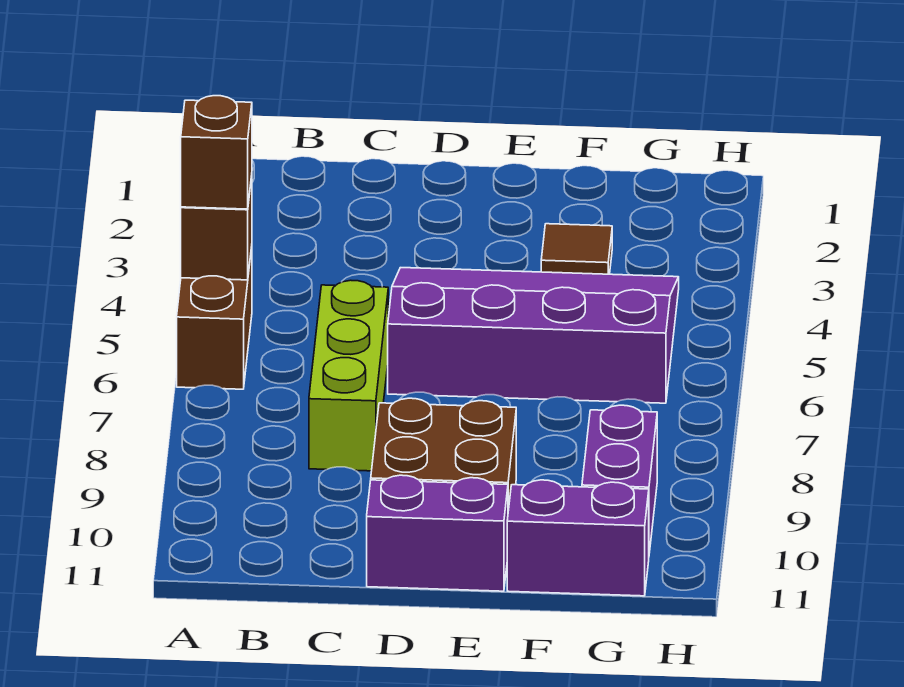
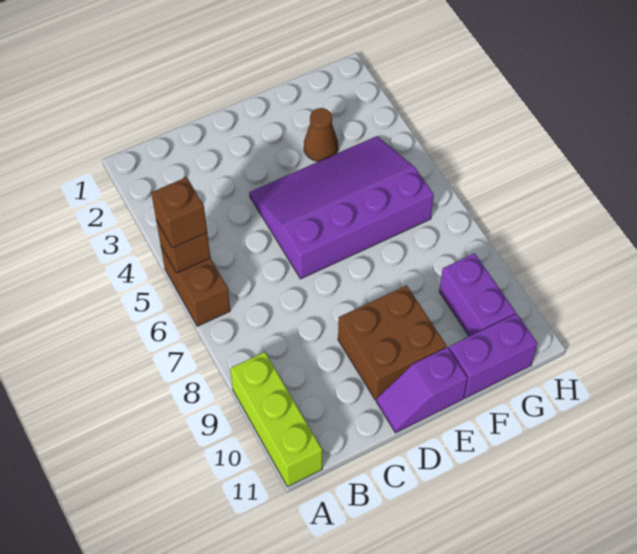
lime 1x3 brick [309,280,388,471] -> lime 1x3 brick moved to [230,352,322,487]
purple 1x2 brick [367,475,508,591] -> purple 1x2 slope [377,347,468,433]
brown 1x1 tile [541,224,612,274] -> brown 1x1 cone [304,108,338,162]

